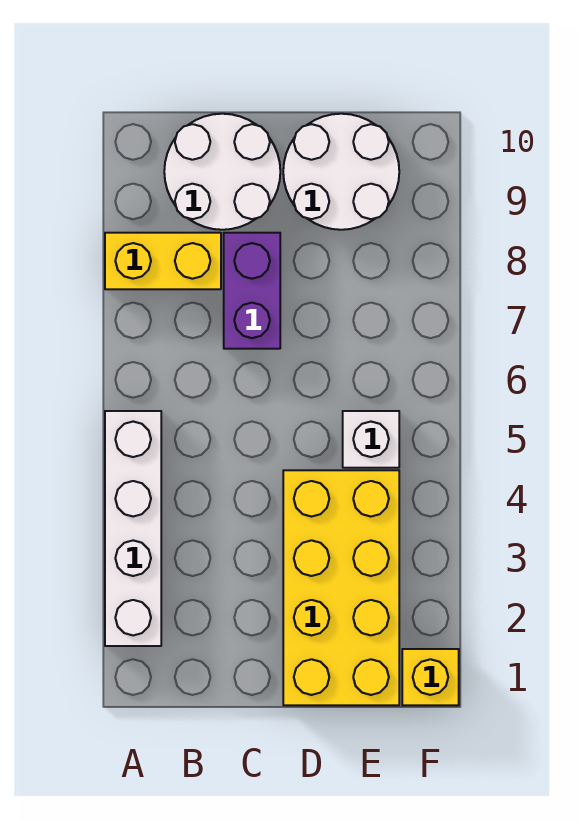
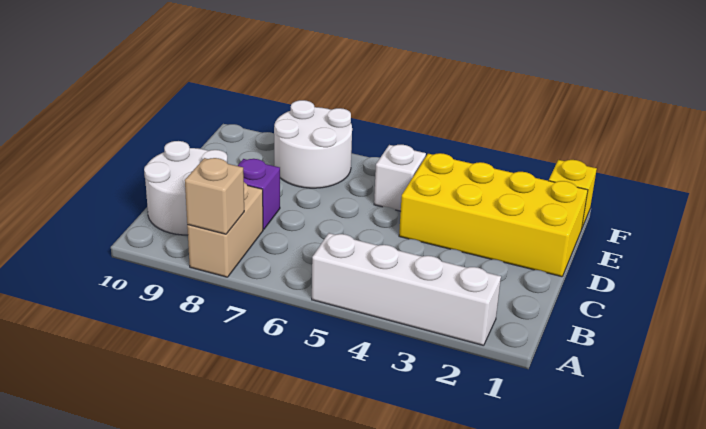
yellow 1x2 brick [105,233,221,289] -> tan 1x2 brick [187,182,263,277]
none -> tan 1x1 brick [185,158,244,234]
purple 1x2 brick [224,233,280,349] -> purple 1x1 brick [238,159,280,229]
white 2x2 round brick [283,114,399,230] -> white 2x2 round brick moved to [274,100,352,188]

